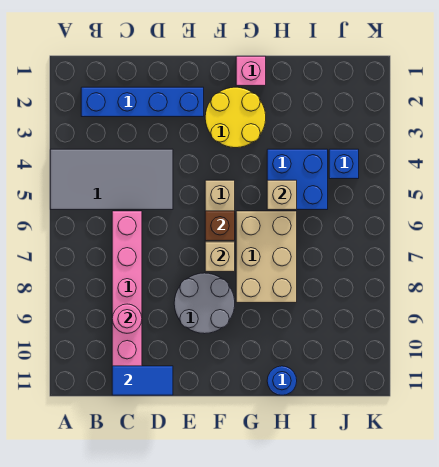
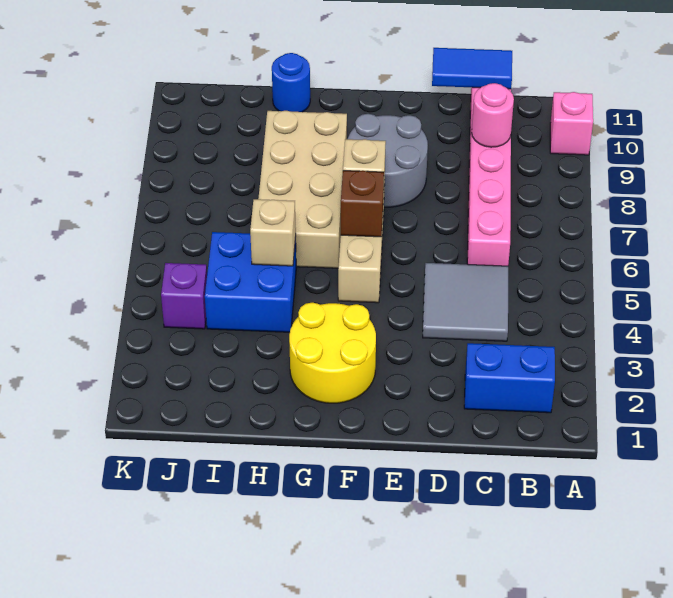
grey 2x4 tile [50,149,173,210] -> grey 2x2 tile [423,263,508,341]
blue 1x4 brick [81,87,204,117] -> blue 1x2 brick [464,343,555,413]
pink 1x1 brick [236,56,266,86] -> pink 1x1 brick moved to [550,92,593,155]
tan 2x3 brick [236,211,297,303] -> tan 2x4 brick [258,111,347,268]
blue 1x1 brick [329,149,359,179] -> purple 1x1 brick [161,263,207,329]

